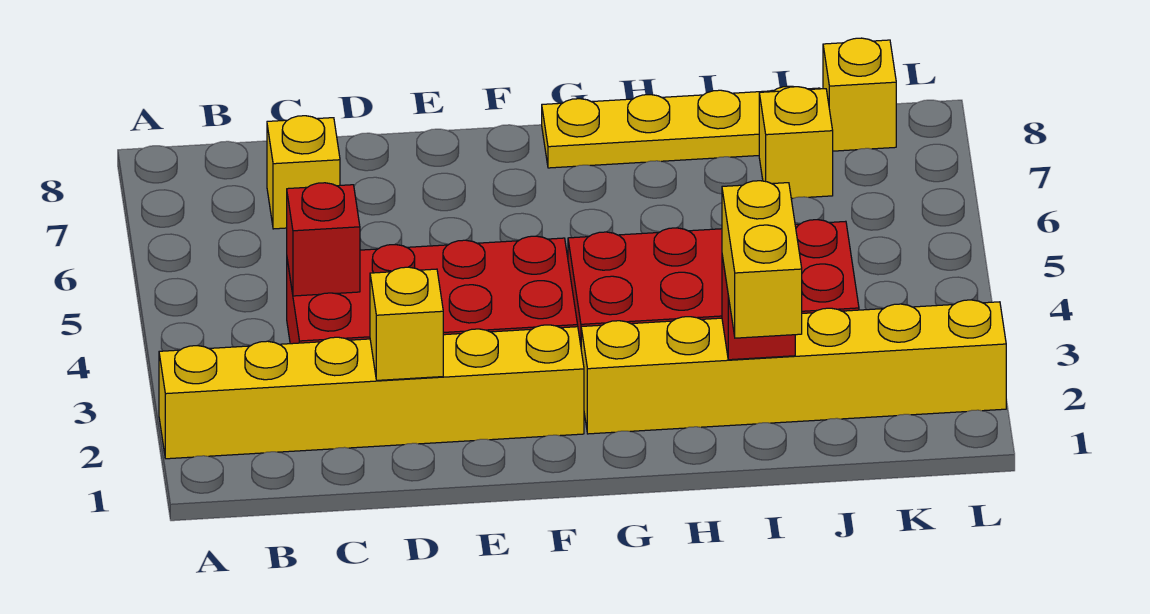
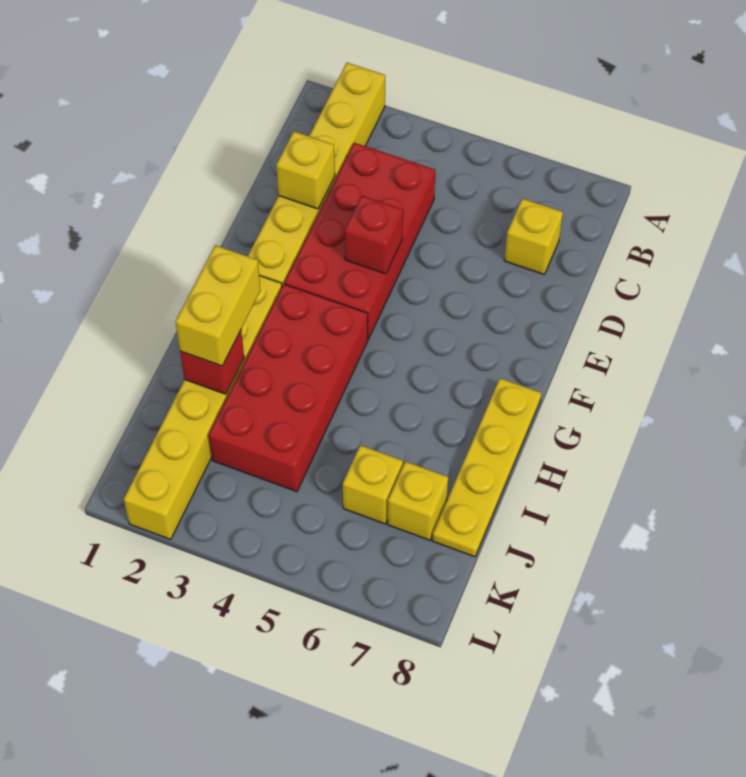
red 1x1 brick [287,183,360,296] -> red 1x1 brick moved to [345,195,403,274]
yellow 1x2 brick [722,181,802,338] -> yellow 1x2 brick turned to [175,245,260,366]
yellow 1x1 brick [823,38,896,151] -> yellow 1x1 brick moved to [343,445,403,524]

